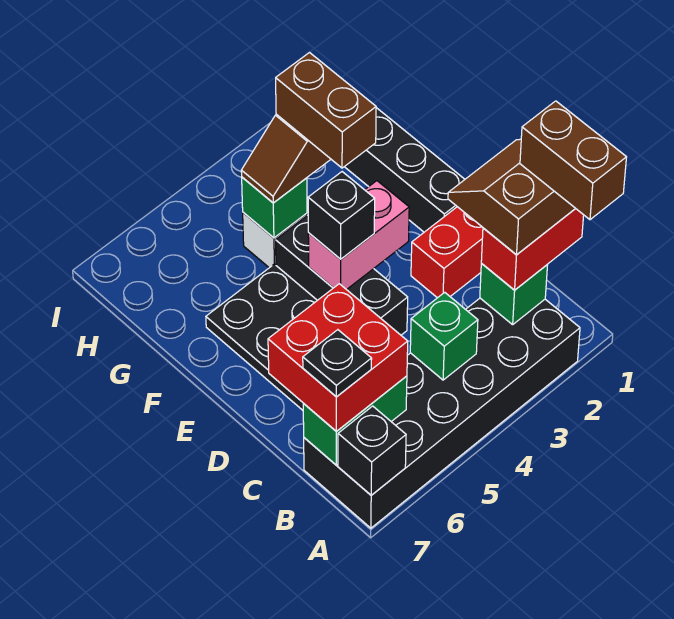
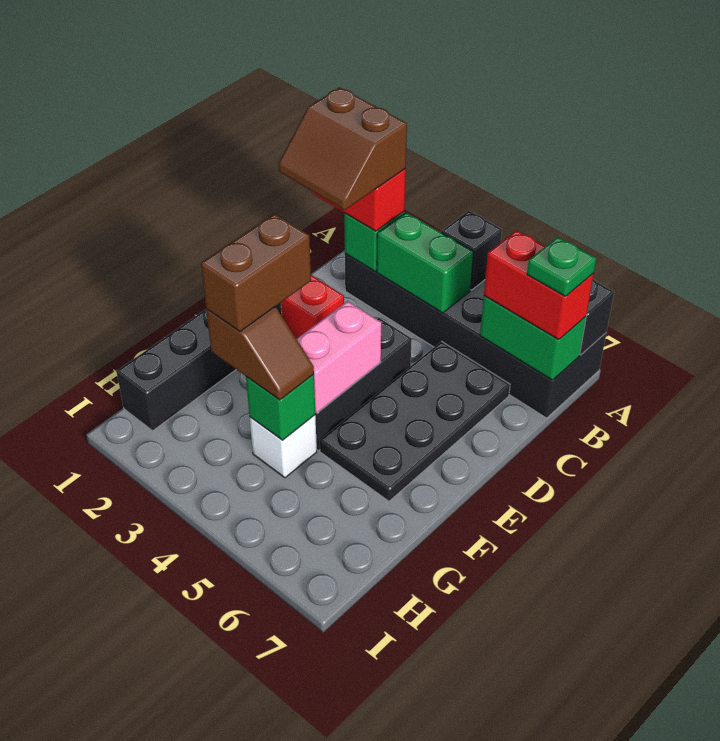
brown 1x2 brick [520,101,627,220] -> none
green 1x1 brick [410,292,478,380] -> green 1x2 brick [377,213,473,313]
red 2x2 brick [268,284,408,432] -> red 1x2 brick [484,230,594,340]
black 1x1 plate [303,330,372,397] -> green 1x1 plate [527,237,596,296]
pink 1x2 brick [308,181,409,290] -> pink 1x2 brick turned to [297,301,381,413]
black 1x1 brick [308,172,375,259] -> black 1x1 brick moved to [441,211,502,290]

